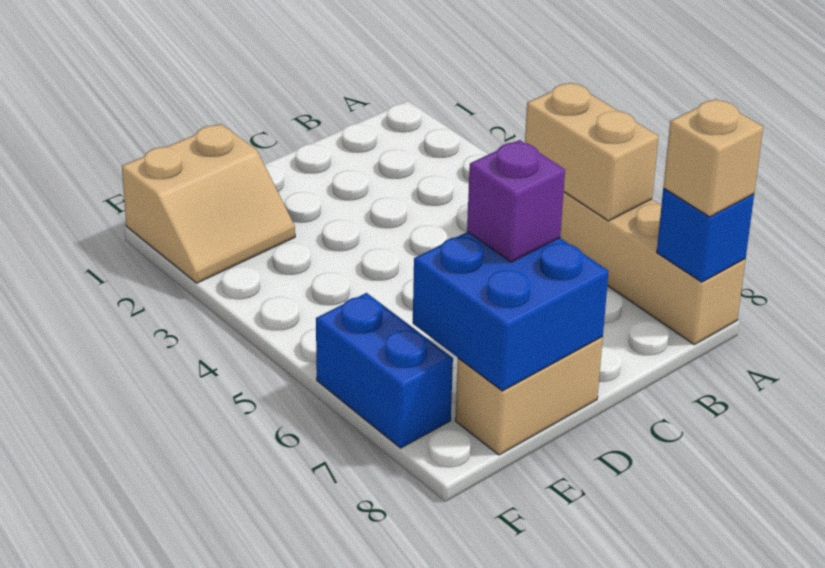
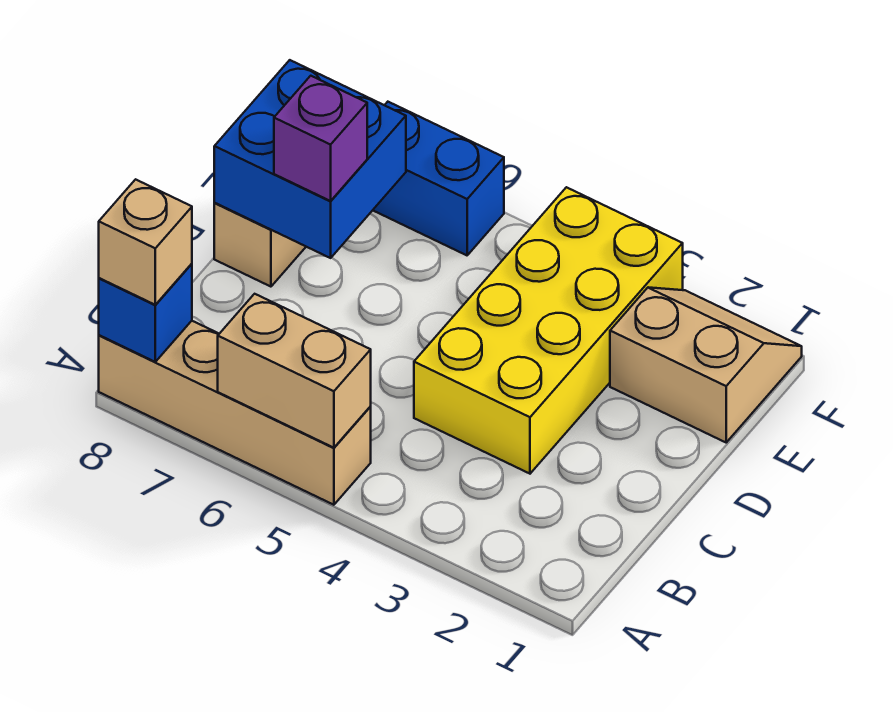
none -> yellow 2x4 brick [414,187,683,474]
tan 2x2 slope [122,124,295,283] -> tan 2x2 slope turned to [610,288,802,442]

